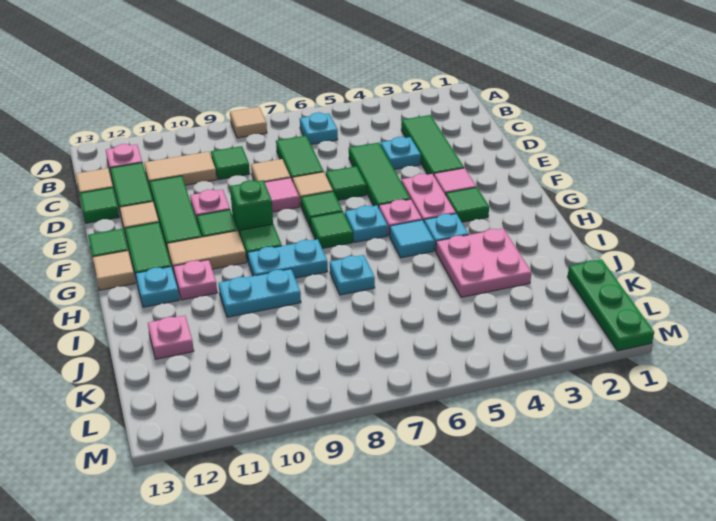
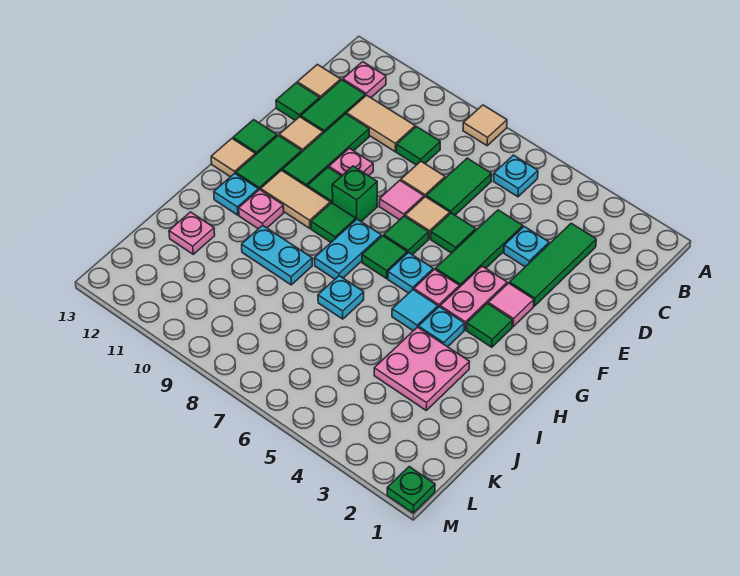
cyan 1x2 plate [248,239,328,278] -> cyan 1x2 plate turned to [314,219,381,279]
green 1x3 plate [568,259,654,351] -> green 1x1 plate [387,467,435,513]

